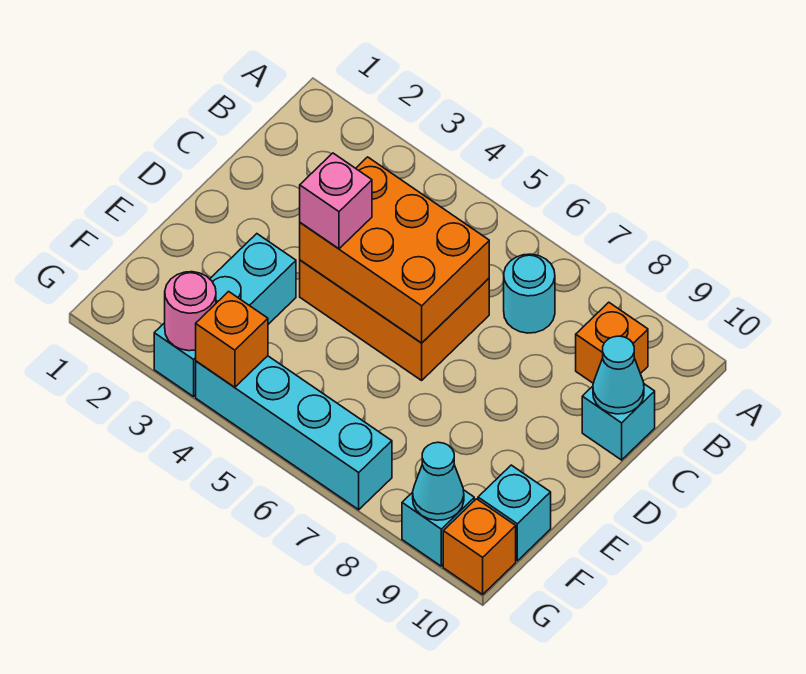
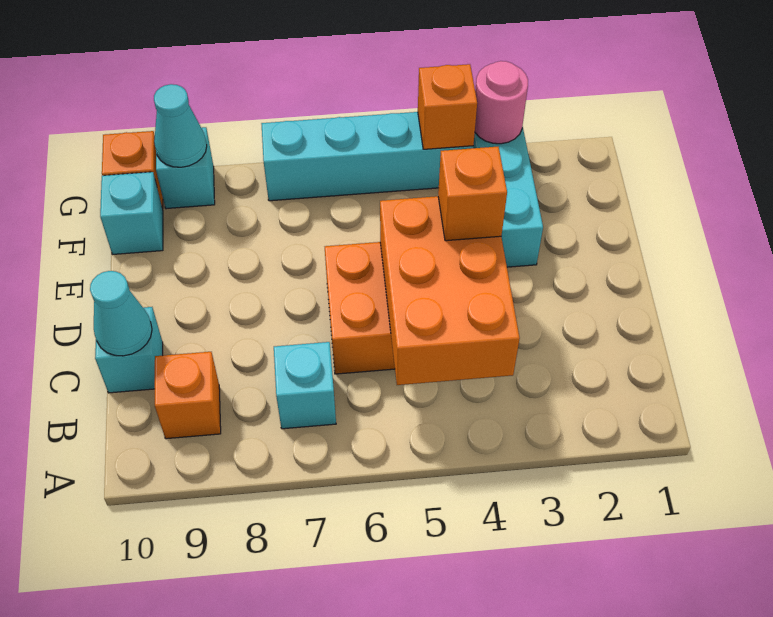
cyan 1x1 round brick [504,254,555,333] -> cyan 1x1 brick [274,342,336,429]
orange 2x3 brick [300,157,489,343] -> orange 2x3 brick turned to [380,196,520,385]
pink 1x1 brick [300,153,372,249] -> orange 1x1 brick [438,147,507,241]

